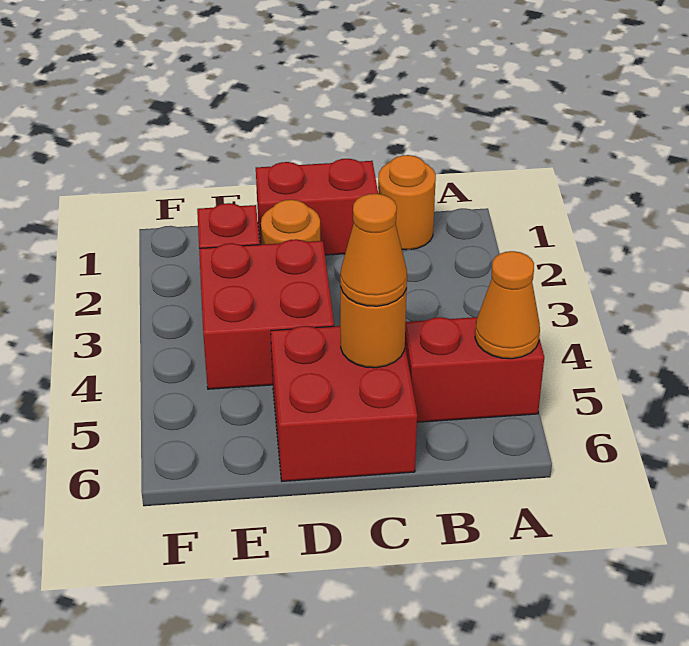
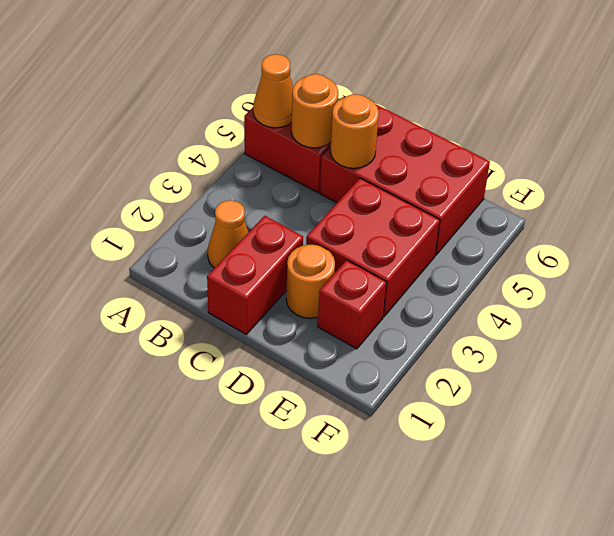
orange 1x1 round brick [378,155,436,250] -> orange 1x1 round brick moved to [291,74,338,148]
red 1x2 brick [256,159,378,255] -> red 1x2 brick turned to [207,216,303,334]
red 2x2 brick [271,326,417,481] -> red 2x3 brick [320,105,490,255]
orange 1x1 cone [340,194,407,306] -> orange 1x1 cone moved to [208,200,248,268]

